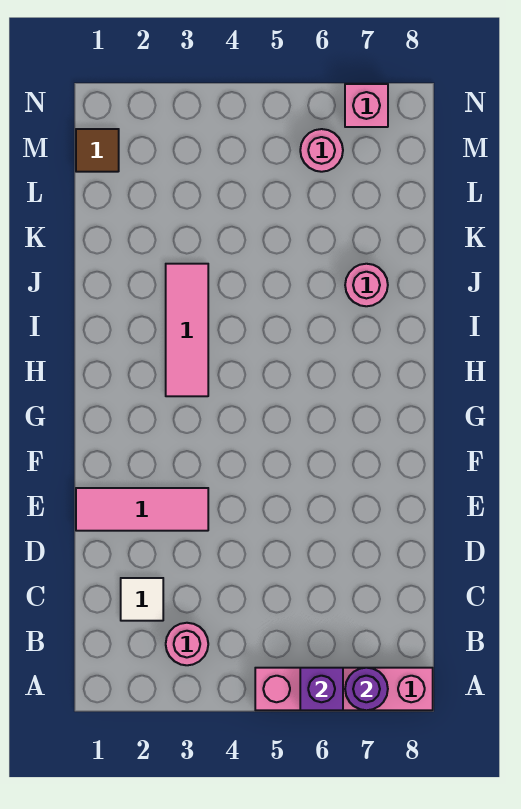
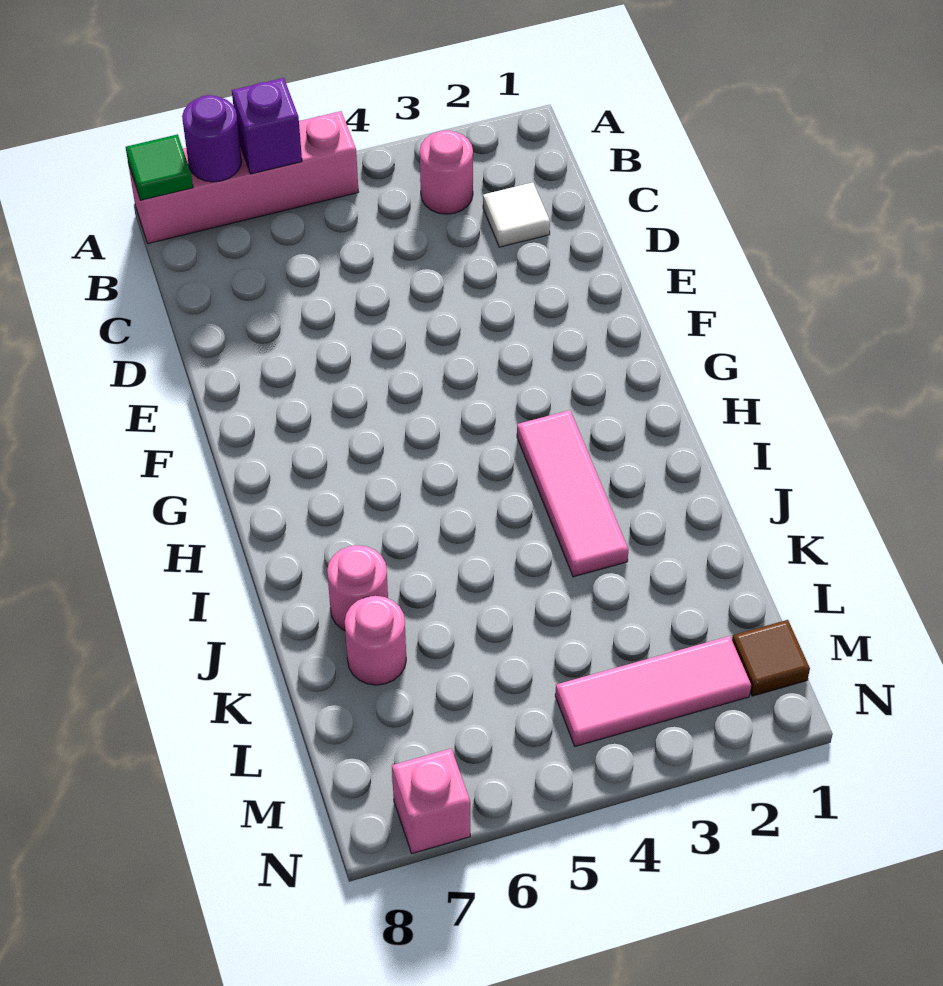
none -> green 1x1 tile [126,134,193,200]
pink 1x3 tile [76,488,208,531] -> pink 1x3 tile moved to [555,636,751,746]
pink 1x1 round brick [300,129,343,172] -> pink 1x1 round brick moved to [345,596,406,685]

